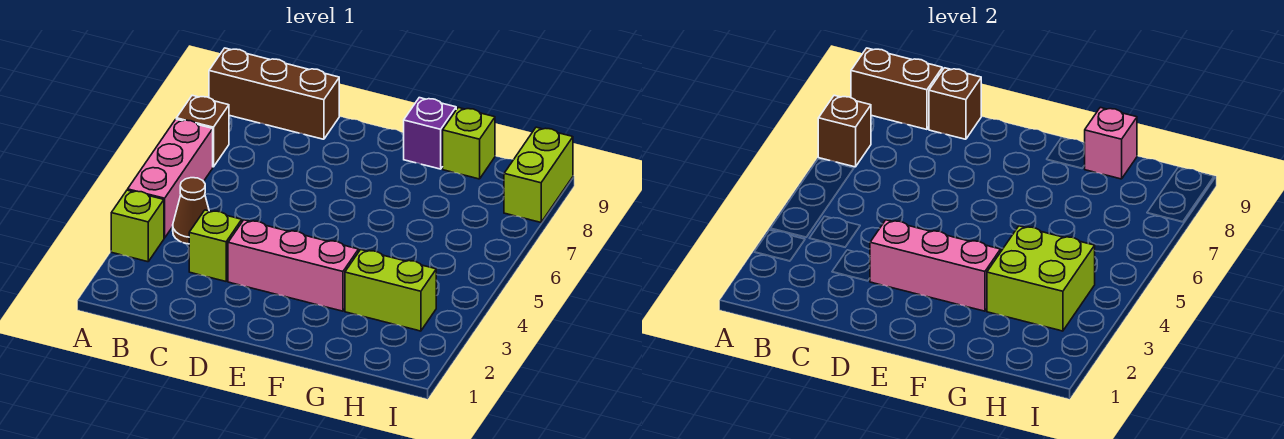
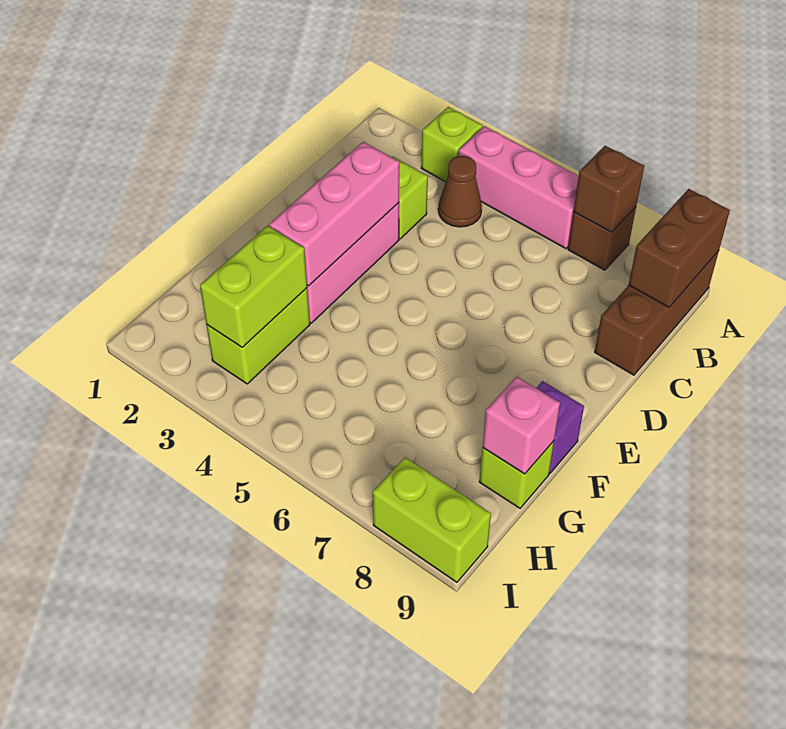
brown 1x1 brick [929,68,981,139] -> none
lime 2x2 brick [987,226,1095,331] -> lime 1x2 brick [200,226,307,347]

